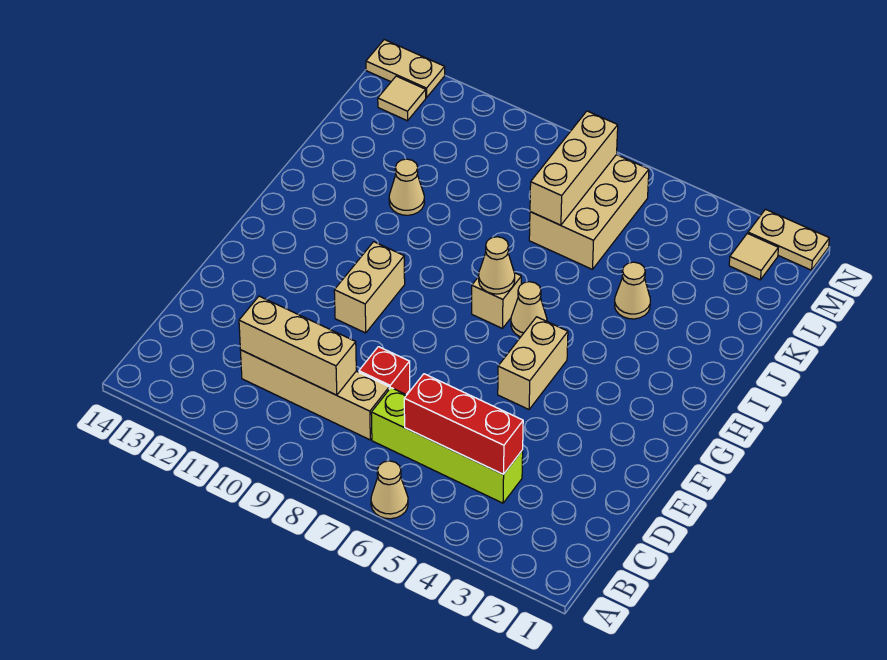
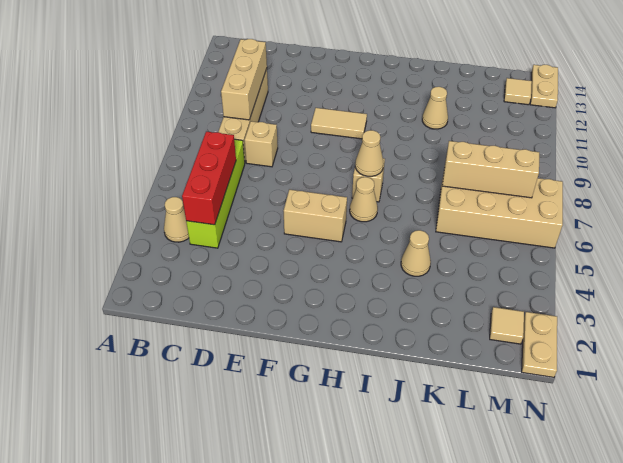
tan 1x1 cone [371,461,408,519] -> tan 1x1 cone moved to [164,197,189,242]
red 1x1 brick [359,347,410,394] -> tan 1x1 brick [245,121,278,167]
tan 1x2 brick [334,242,405,333] -> tan 1x2 tile [311,108,367,139]
tan 2x3 brick [529,155,649,269] -> tan 2x4 brick [436,174,563,248]

